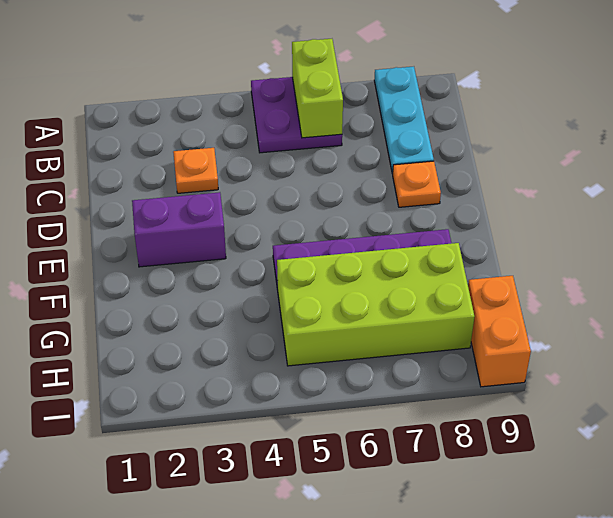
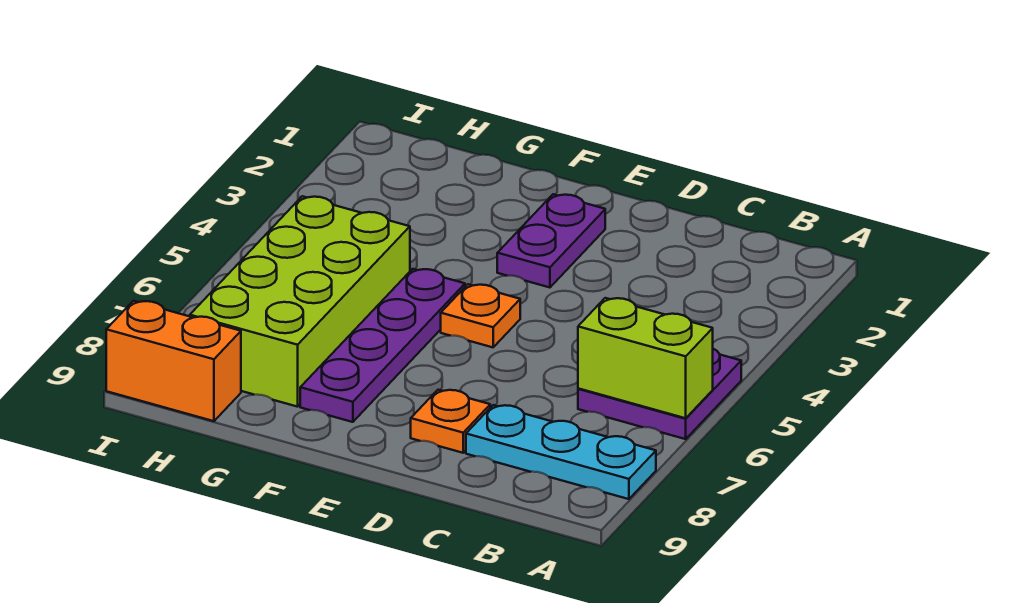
orange 1x1 plate [173,148,218,193] -> orange 1x1 plate moved to [441,284,520,347]
purple 1x2 brick [132,192,226,267] -> purple 1x2 plate [497,194,605,287]

